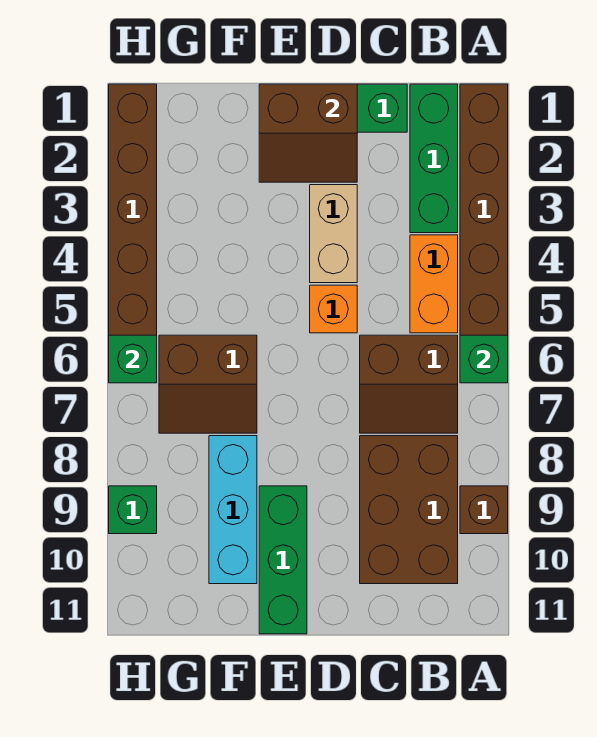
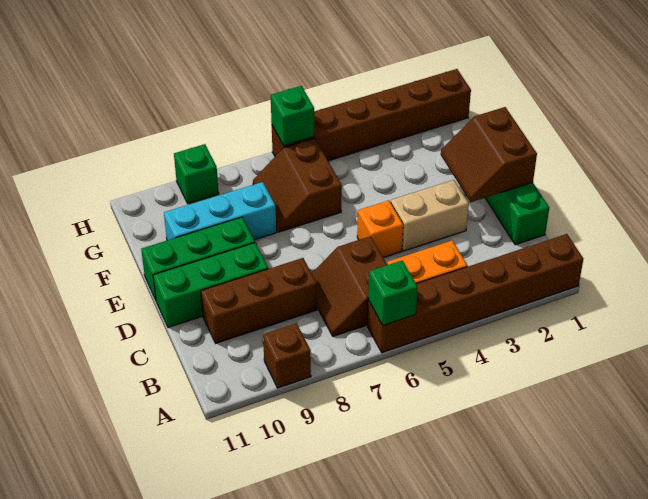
green 1x3 brick [410,84,458,233] -> green 1x3 brick moved to [153,243,268,328]
brown 2x3 brick [360,436,458,584] -> brown 1x3 brick [201,258,317,343]

